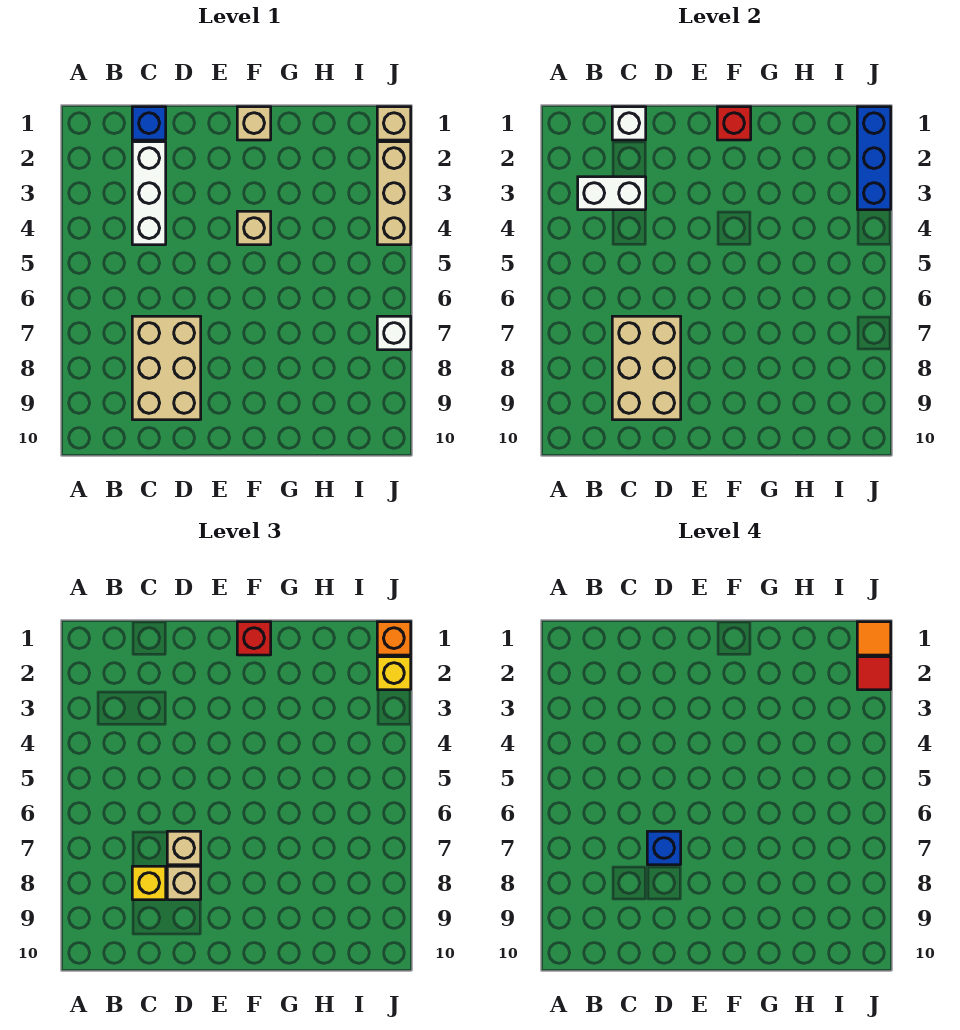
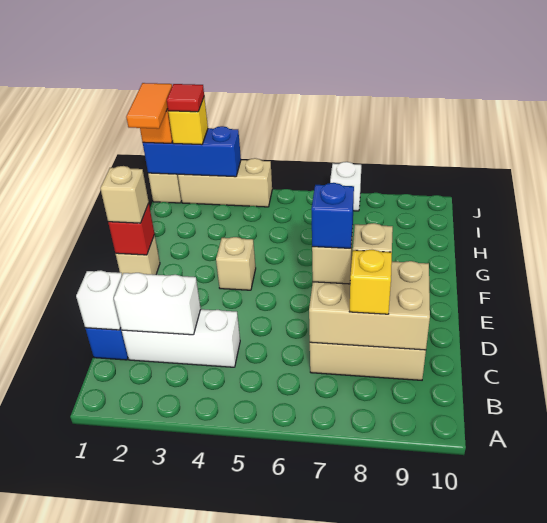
white 1x2 brick [578,177,646,210] -> white 1x2 brick turned to [114,273,201,335]
red 1x1 brick [237,622,271,655] -> tan 1x1 brick [100,166,149,223]
orange 1x1 tile [857,622,891,655] -> orange 1x2 tile [126,83,172,129]

